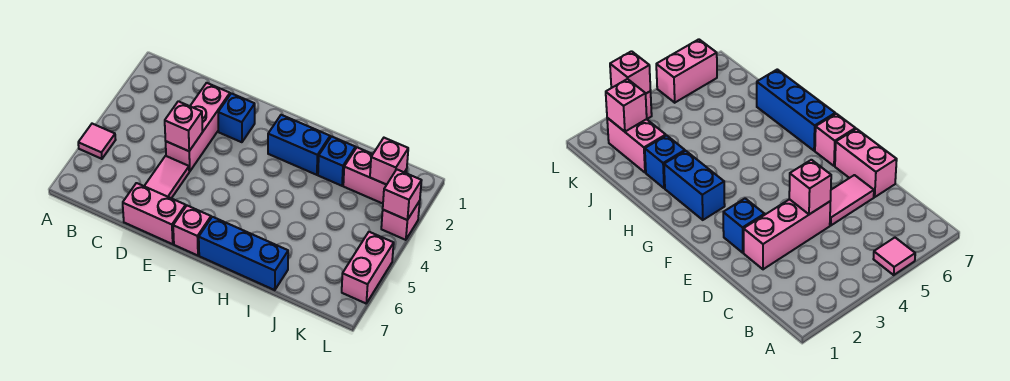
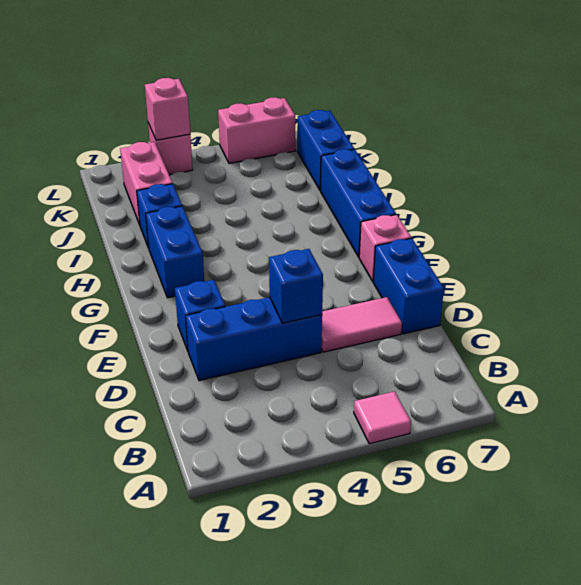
pink 1x3 brick [166,83,230,171] -> blue 1x3 brick [186,297,322,381]
pink 1x1 brick [165,101,203,151] -> blue 1x1 brick [269,249,323,323]
pink 1x2 brick [123,183,186,244] -> blue 1x2 brick [373,238,444,334]
none -> blue 1x2 brick [297,110,354,191]
pink 1x1 brick [370,138,408,185] -> none

